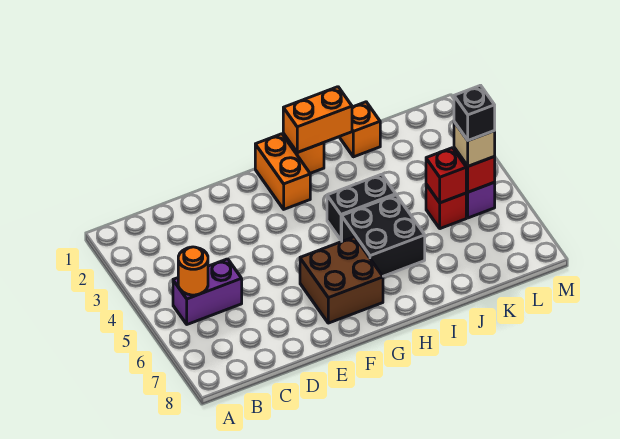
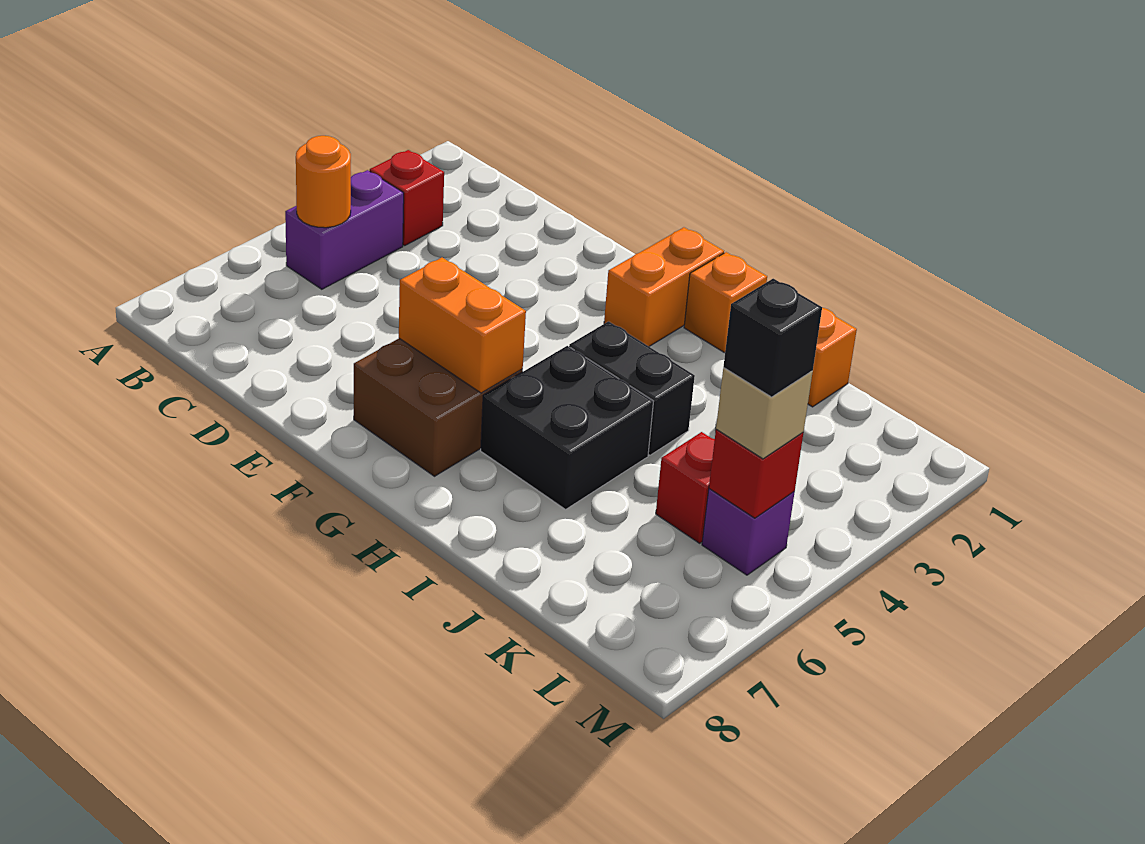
purple 1x2 brick [173,259,242,324] -> purple 1x2 brick turned to [285,170,404,289]
orange 1x2 brick [283,87,352,152] -> orange 1x2 brick moved to [399,258,526,393]
red 1x1 brick [426,148,466,203] -> red 1x1 brick moved to [370,150,444,246]

